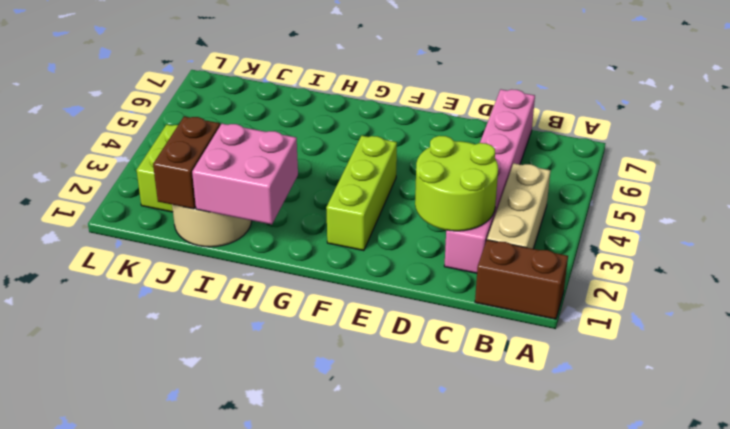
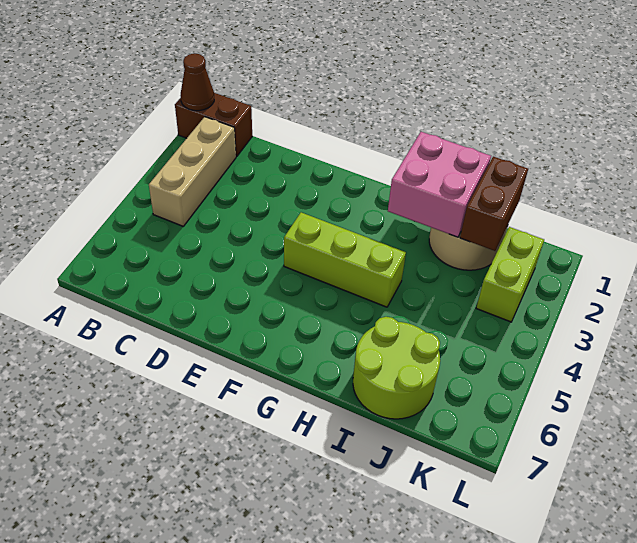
none -> brown 1x1 cone [180,53,214,111]
pink 1x6 brick [444,89,535,273] -> none
lime 2x2 round brick [415,136,498,231] -> lime 2x2 round brick moved to [353,317,440,419]
lime 1x3 brick [326,136,397,251] -> lime 1x3 brick turned to [284,212,406,307]

